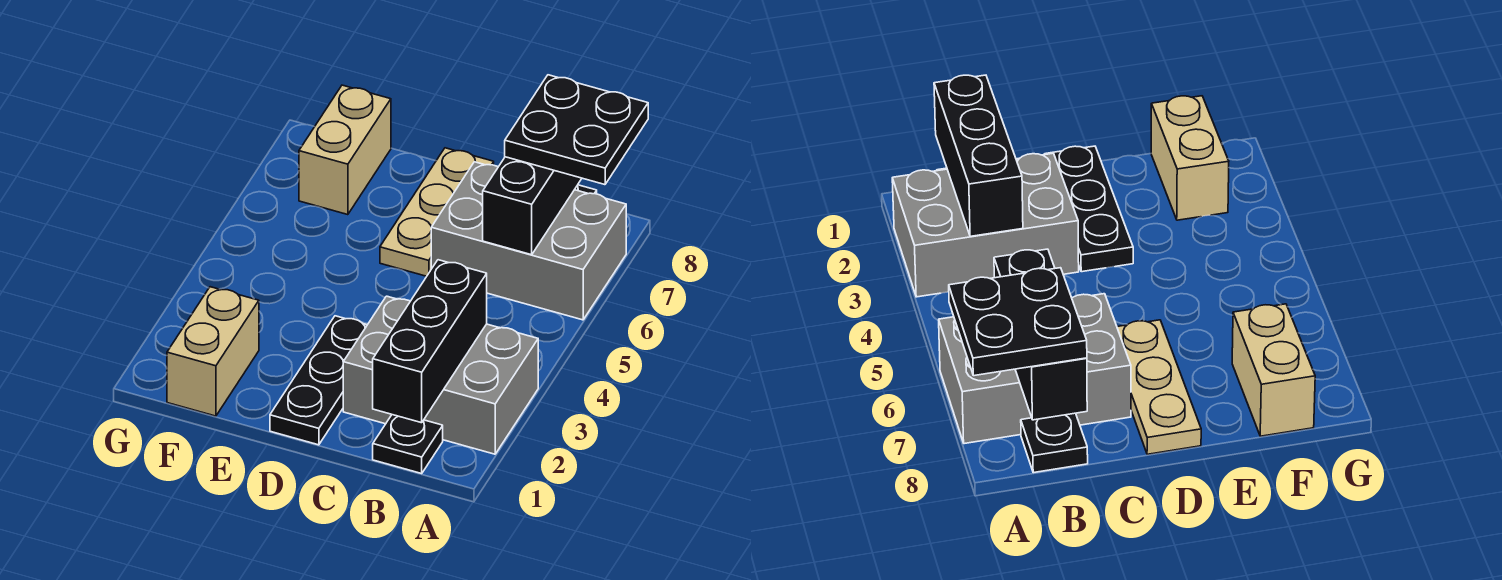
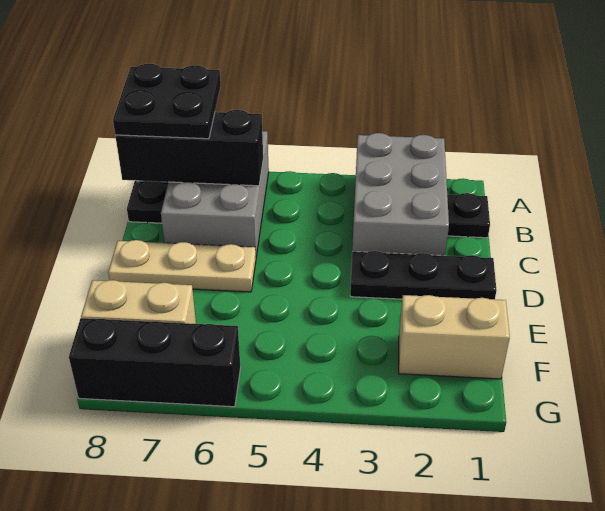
black 1x3 brick [373,260,487,423] -> black 1x3 brick moved to [69,318,241,407]

